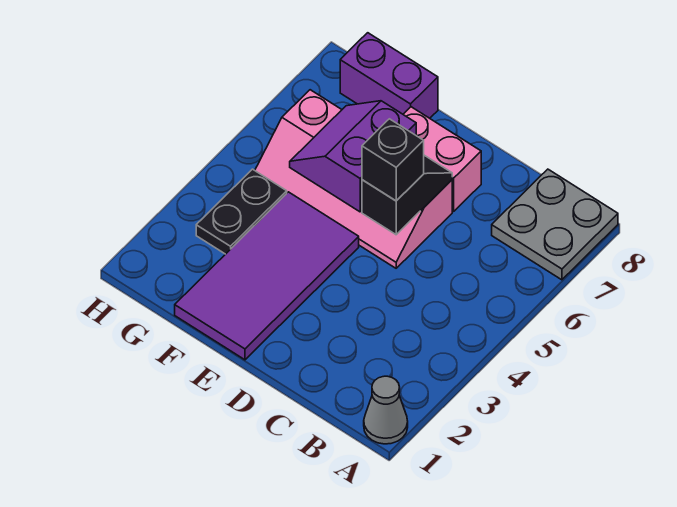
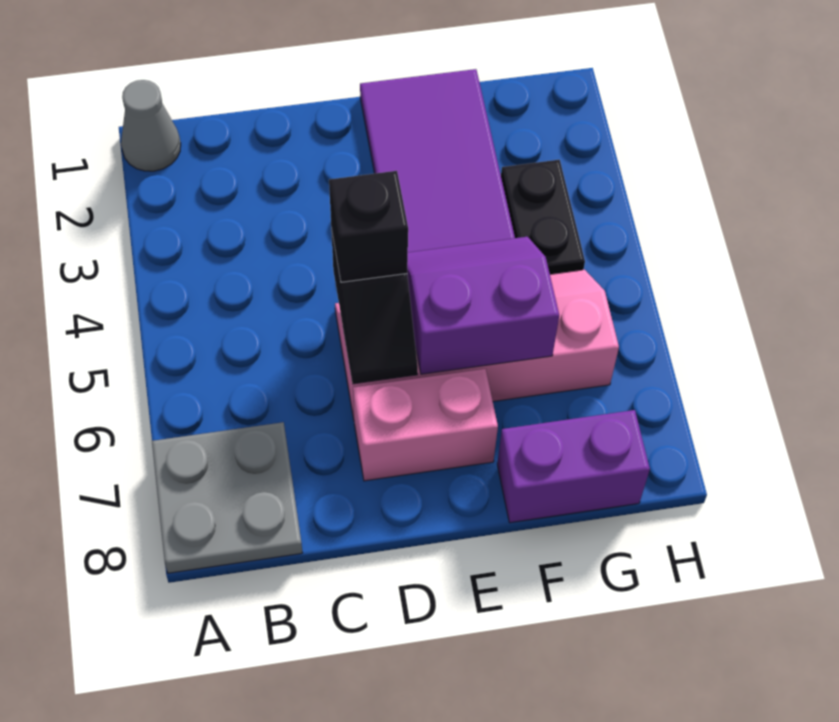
purple 2x2 slope [290,101,416,212] -> purple 2x2 slope turned to [407,237,559,374]

